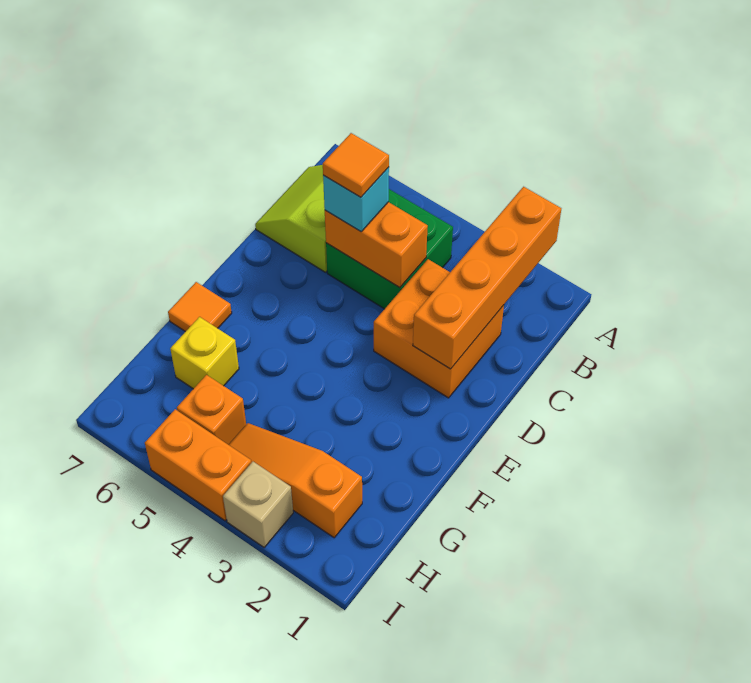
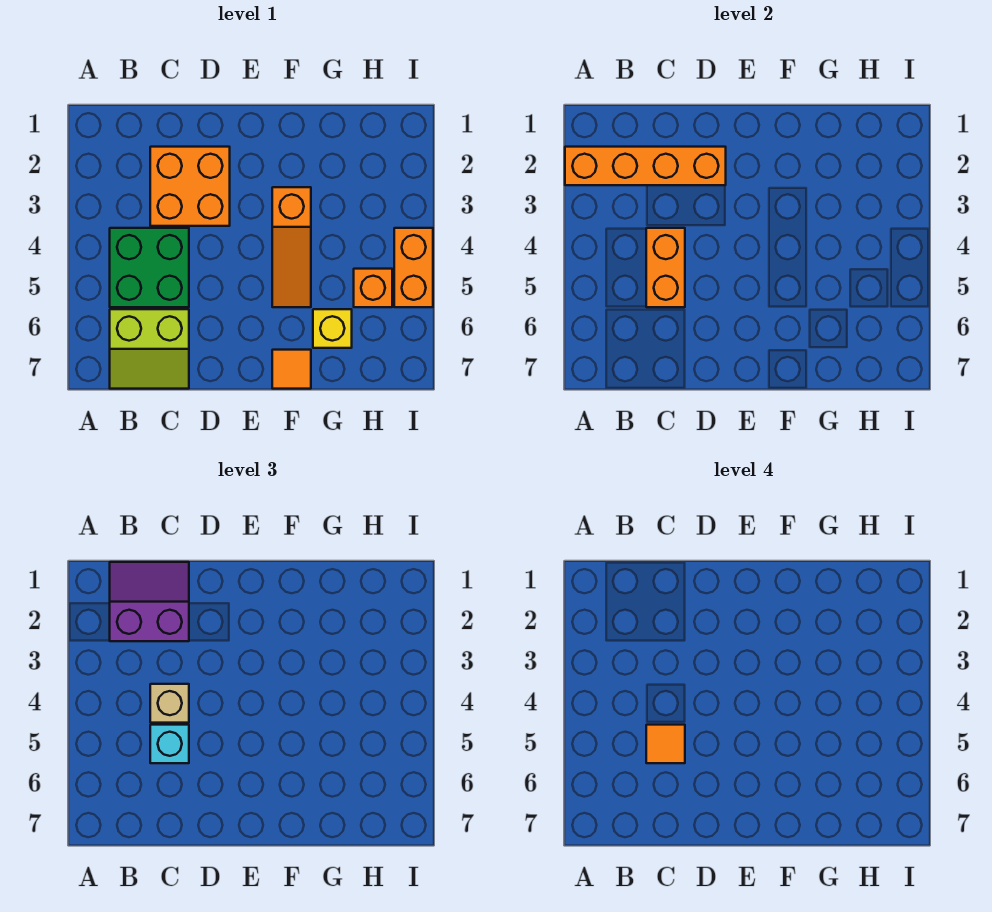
none -> purple 2x2 slope [110,562,189,641]
orange 1x3 slope [229,423,362,538] -> orange 1x3 slope moved to [272,187,311,307]
tan 1x1 brick [223,462,293,547] -> tan 1x1 brick moved to [150,684,189,723]

